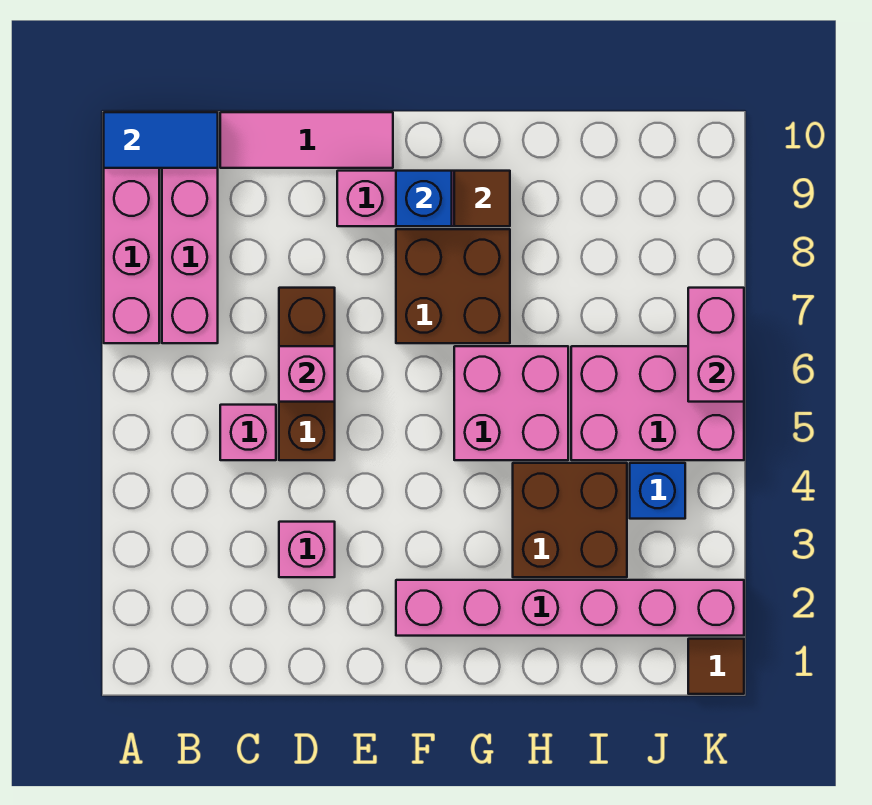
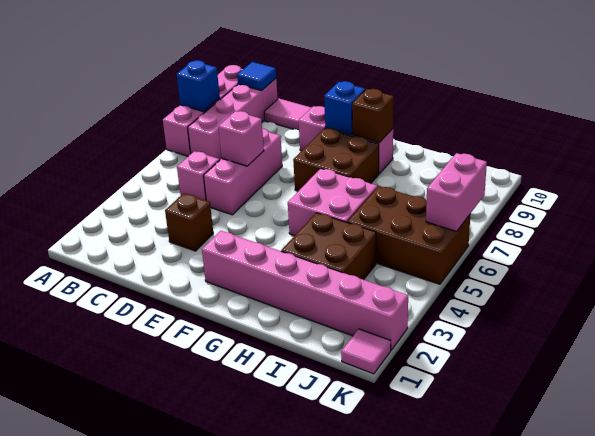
blue 1x2 tile [104,112,218,168] -> blue 1x1 tile [237,62,276,91]
pink 1x1 brick [279,522,335,577] -> brown 1x1 brick [165,193,213,251]
brown 1x3 brick [279,288,335,460] -> pink 1x3 brick [204,129,282,215]
brown 1x1 tile [454,171,510,226] -> brown 1x1 brick [352,89,394,143]
pink 2x3 brick [571,346,744,460] -> brown 2x3 brick [347,186,470,284]
blue 1x1 brick [630,463,685,519] -> blue 1x1 brick moved to [177,60,220,112]
brown 1x1 tile [688,639,744,694] -> pink 1x1 tile [341,329,391,374]

